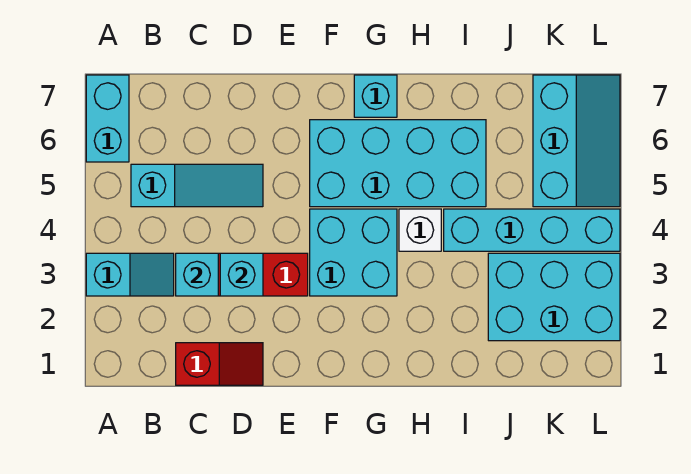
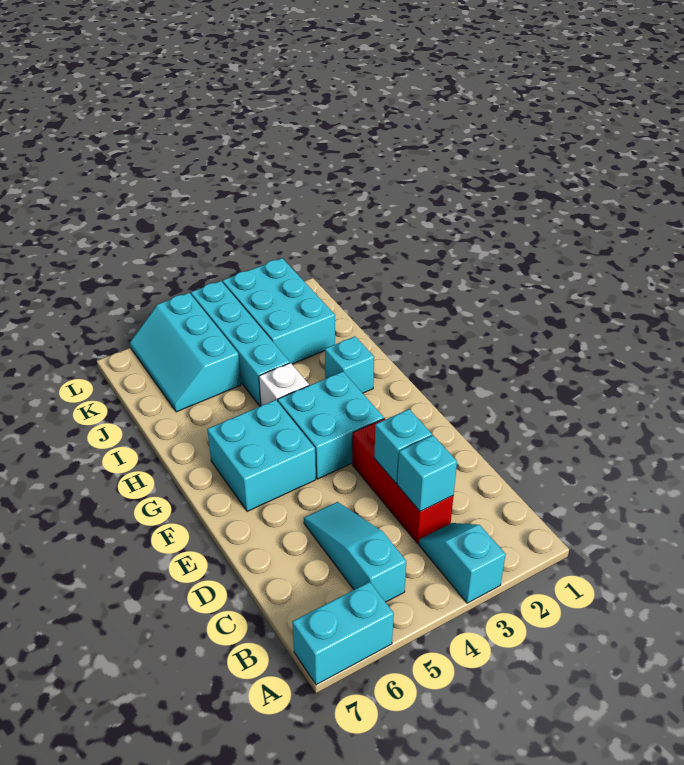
red 1x2 slope [176,343,263,385] -> none
cyan 2x4 brick [310,120,486,207] -> cyan 2x2 brick [207,400,316,511]
cyan 1x1 brick [354,75,397,117] -> cyan 1x1 brick moved to [325,336,374,393]
cyan 2x3 slope [533,75,620,207] -> cyan 2x3 slope turned to [130,293,241,412]

